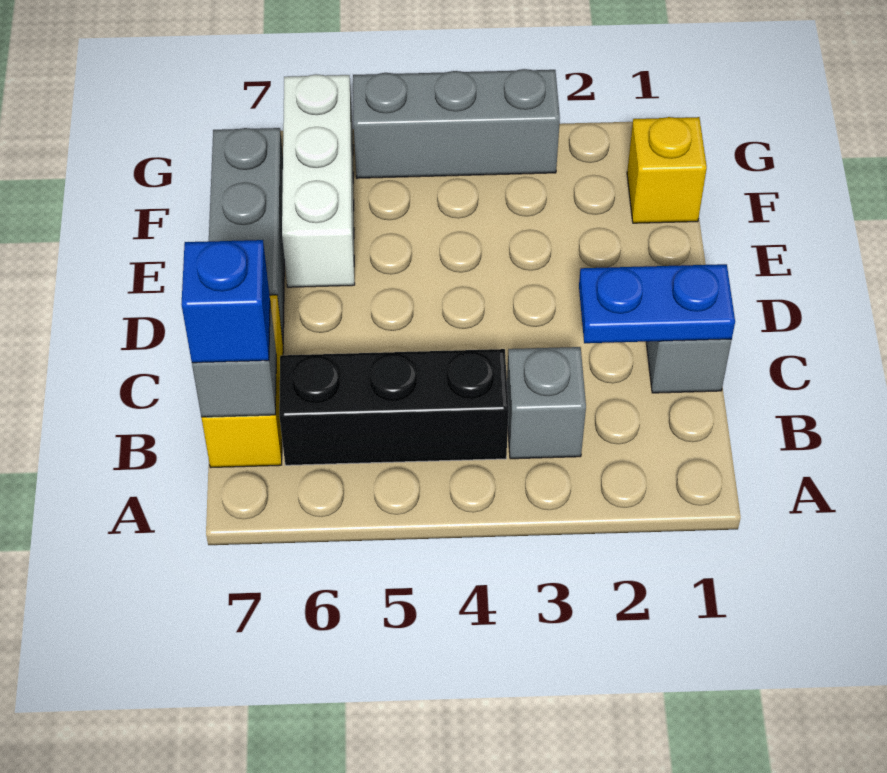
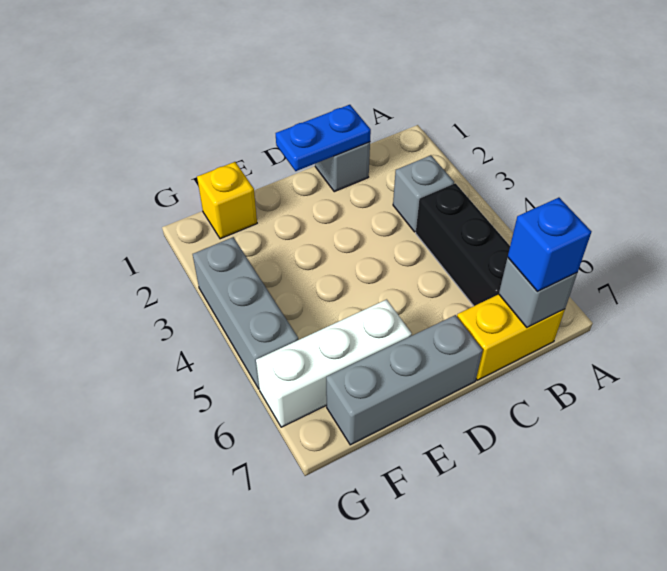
blue 1x2 plate [579,264,735,343] -> blue 1x2 plate turned to [276,105,371,171]

